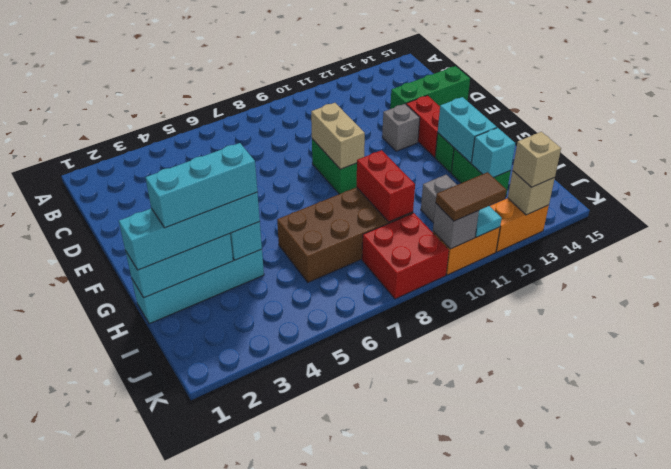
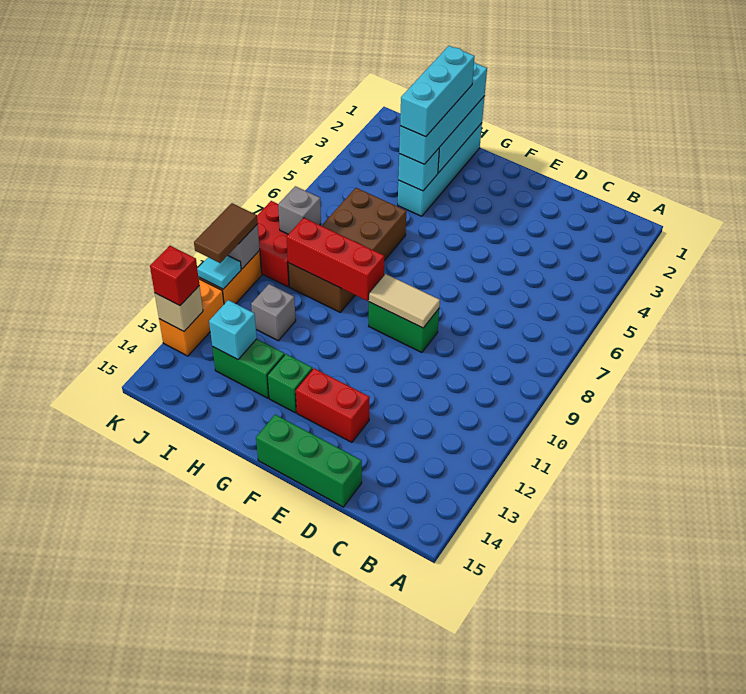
green 1x3 brick [390,66,470,109] -> green 1x3 brick turned to [256,415,362,507]
tan 1x2 brick [311,103,365,169] -> tan 1x2 tile [369,274,440,328]
grey 1x1 brick [382,104,420,151] -> grey 1x1 brick moved to [278,186,321,234]
cyan 1x2 brick [438,97,497,163] -> none
red 1x2 brick [357,150,415,222] -> red 1x3 brick [287,218,384,301]
tan 1x1 brick [513,132,561,187] -> red 1x1 brick [150,246,199,306]

